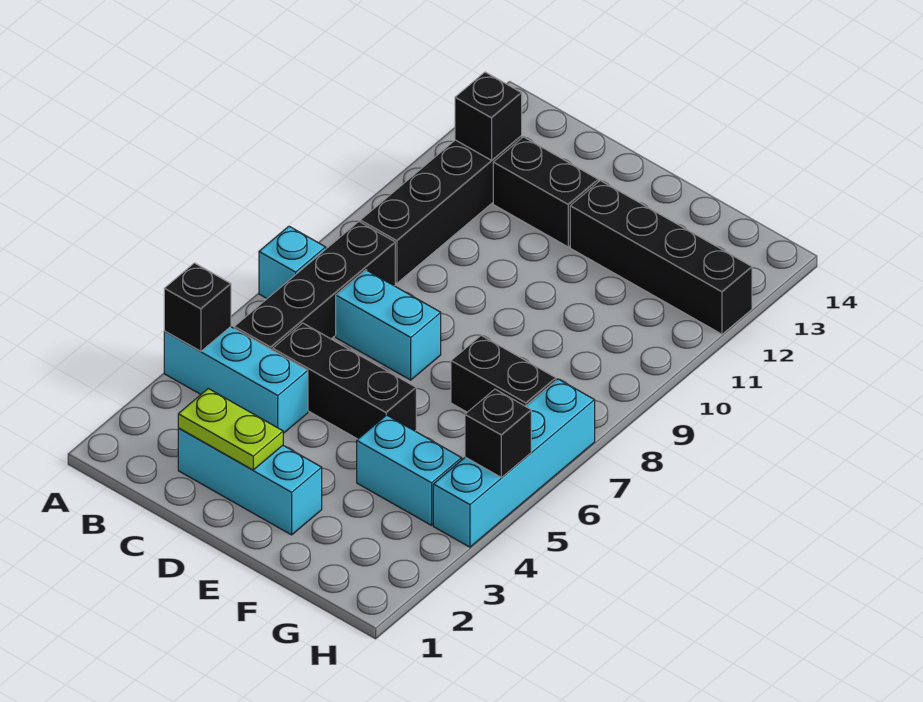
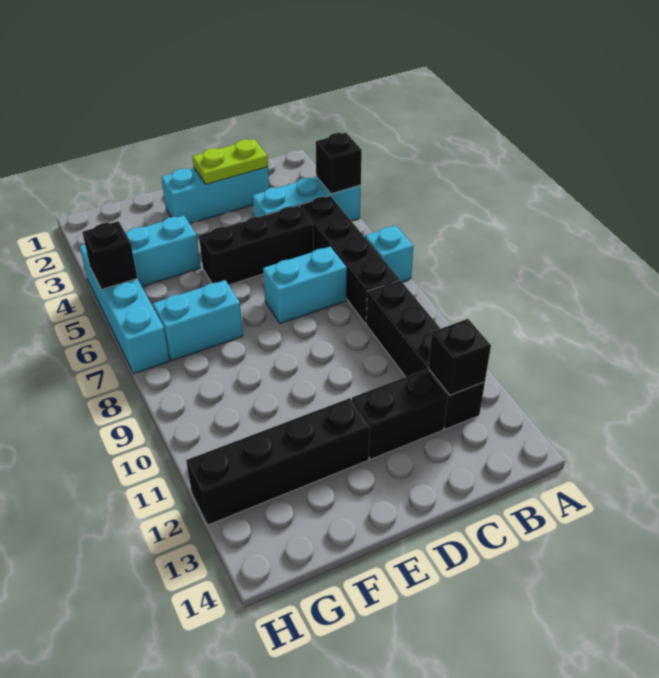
black 1x2 brick [451,335,556,412] -> cyan 1x2 brick [153,280,243,361]

